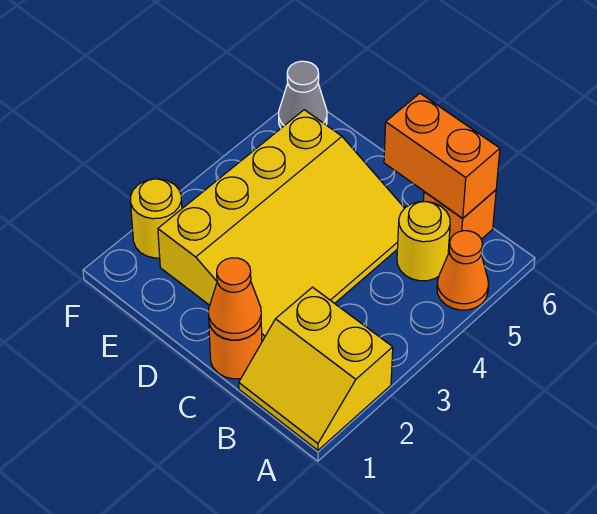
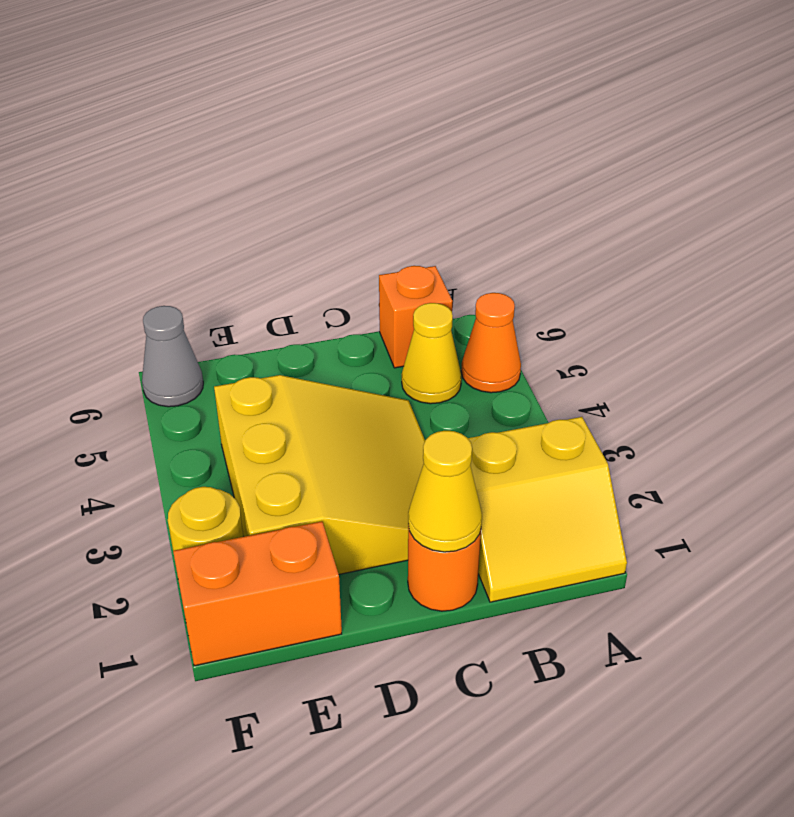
yellow 1x1 round brick [397,202,450,281] -> yellow 1x1 cone [402,303,462,404]
orange 1x2 brick [384,94,500,218] -> orange 1x2 brick moved to [173,521,342,666]
orange 1x1 cone [209,258,261,340] -> yellow 1x1 cone [408,431,482,552]
yellow 3x4 slope [158,110,405,341] -> yellow 3x3 slope [214,375,425,574]

